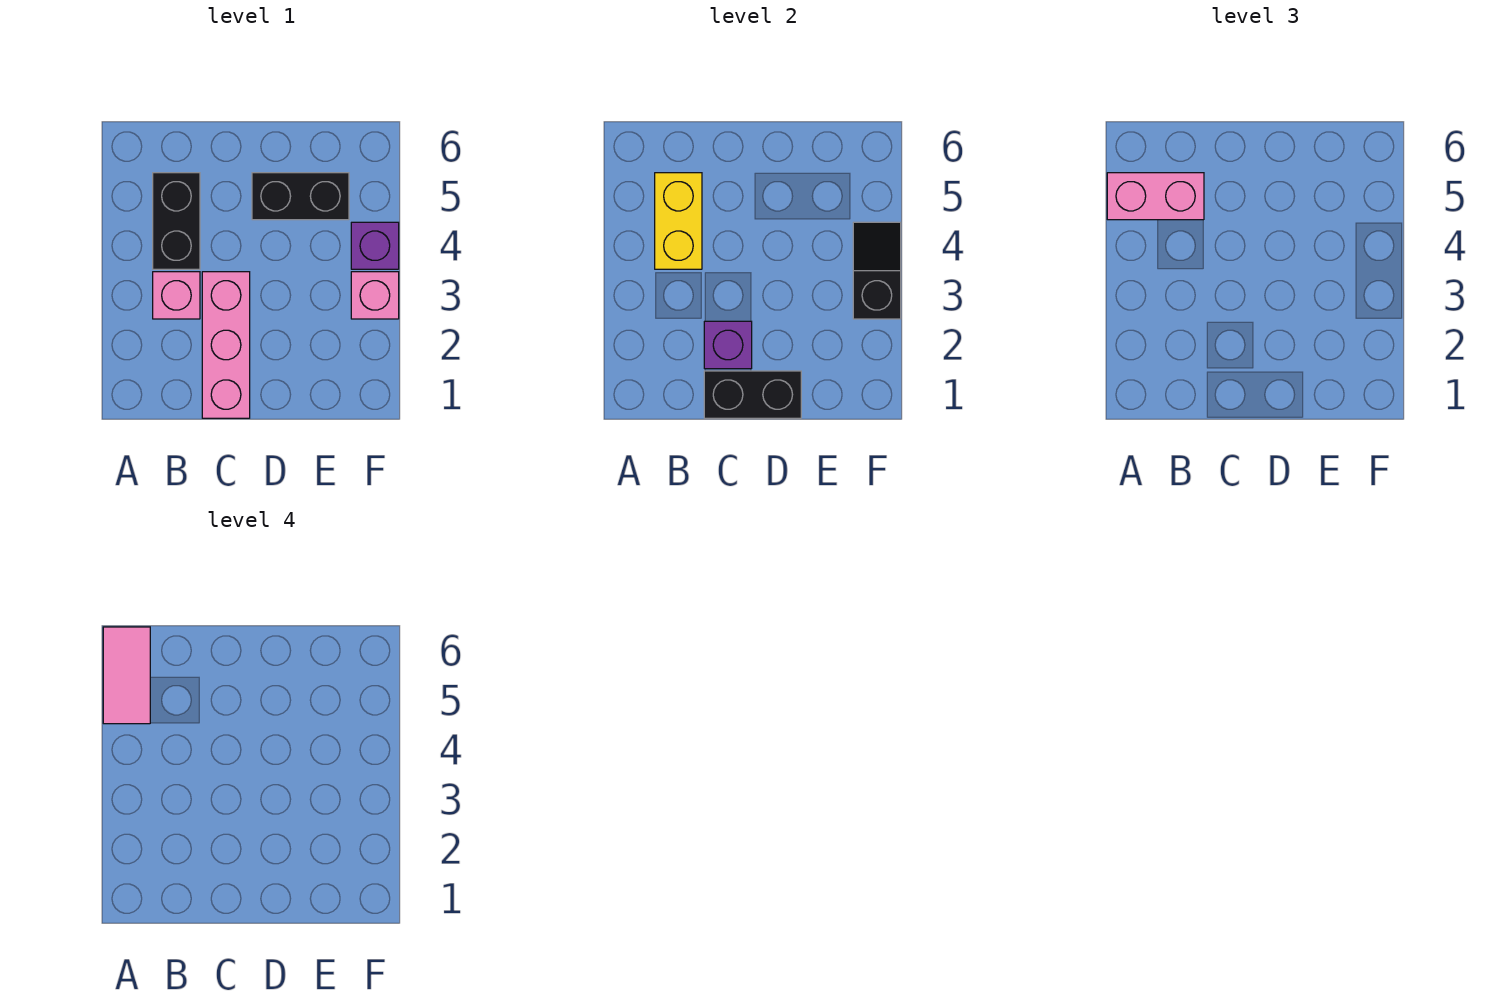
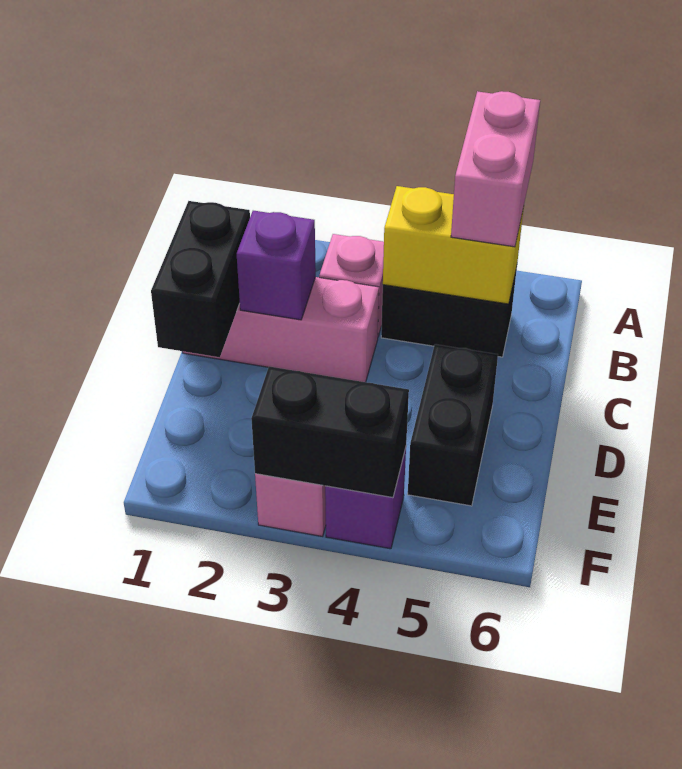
pink 1x2 tile [103,627,150,724] -> none
black 1x2 slope [853,222,901,319] -> black 1x2 brick [251,366,409,498]

